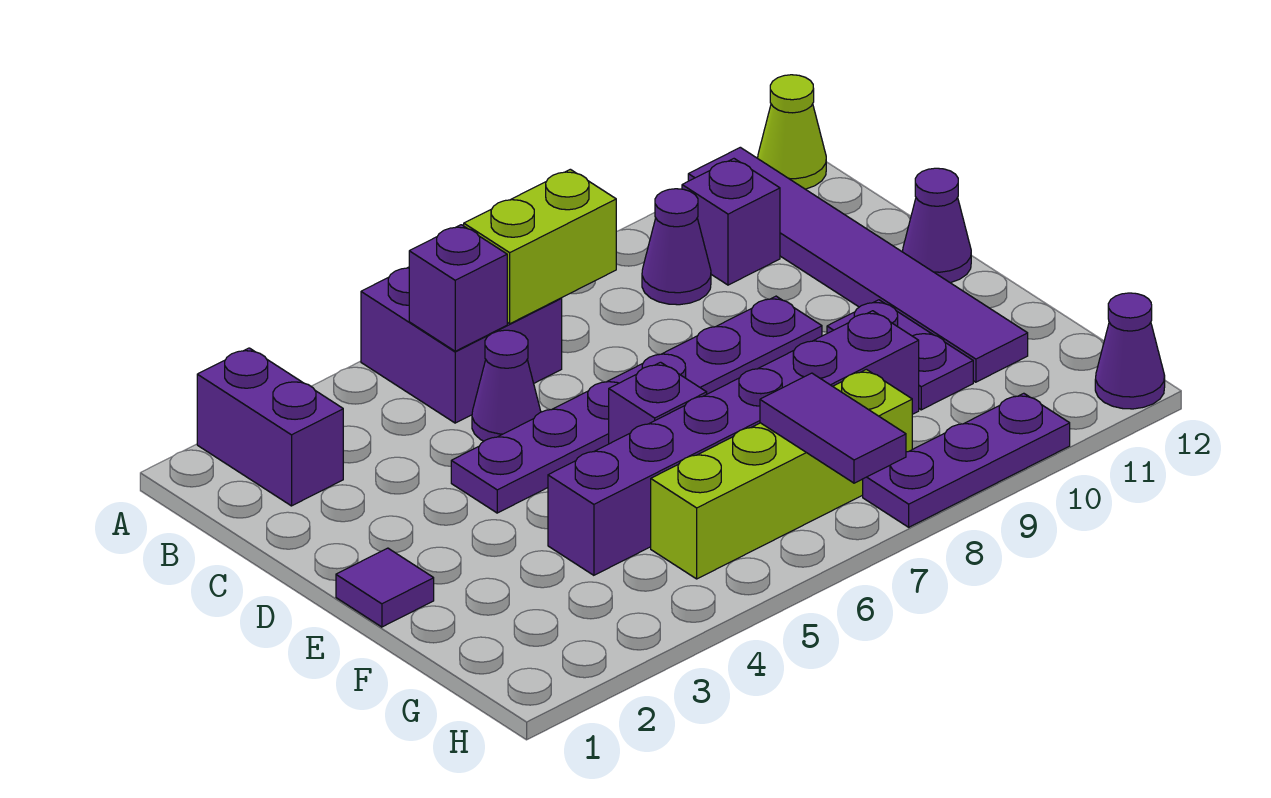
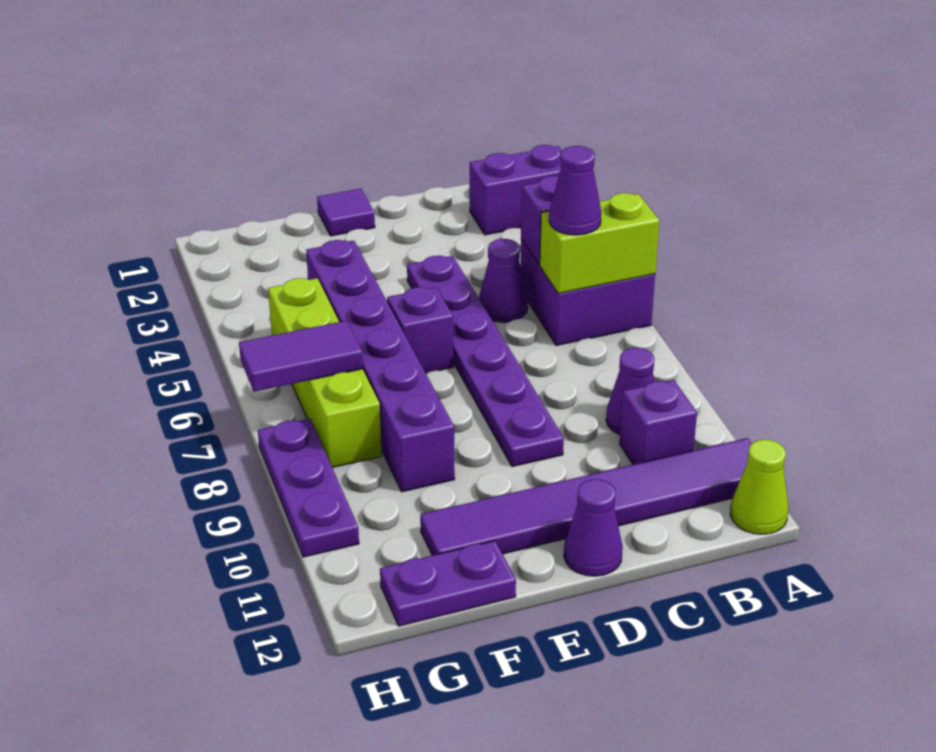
lime 1x2 brick [464,169,616,324] -> lime 1x2 brick turned to [540,193,659,293]
purple 1x2 plate [827,300,973,410] -> purple 1x2 plate moved to [380,541,516,626]
purple 1x1 cone [1095,293,1165,409] -> purple 1x1 cone moved to [549,146,601,235]

